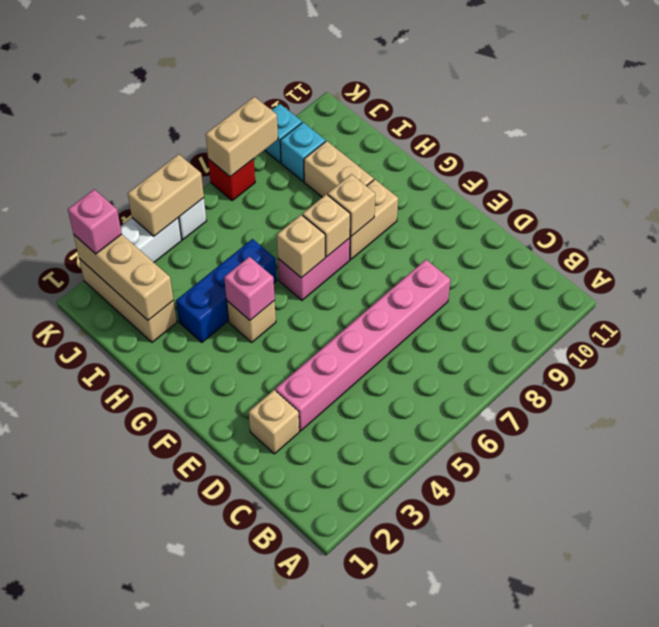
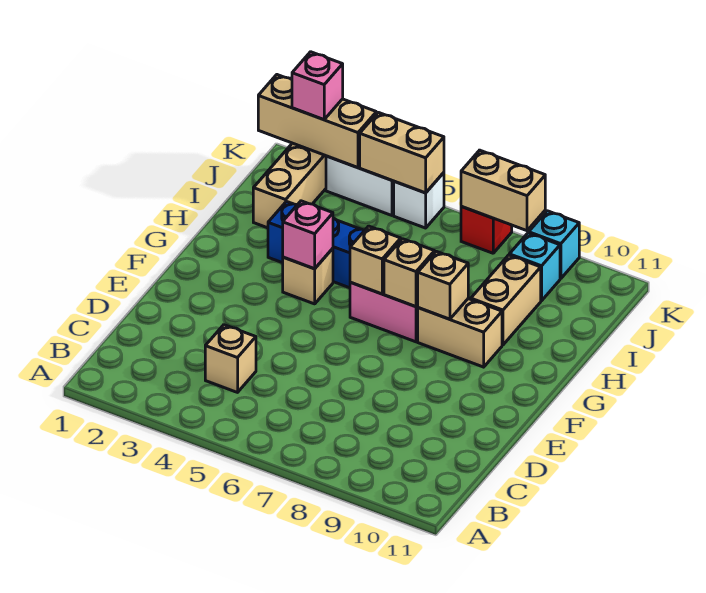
tan 1x1 brick [249,390,299,454] -> tan 1x1 brick moved to [205,325,256,392]
pink 1x6 brick [275,260,451,431] -> none
tan 1x3 brick [74,234,173,320] -> tan 1x3 brick turned to [258,75,376,168]

